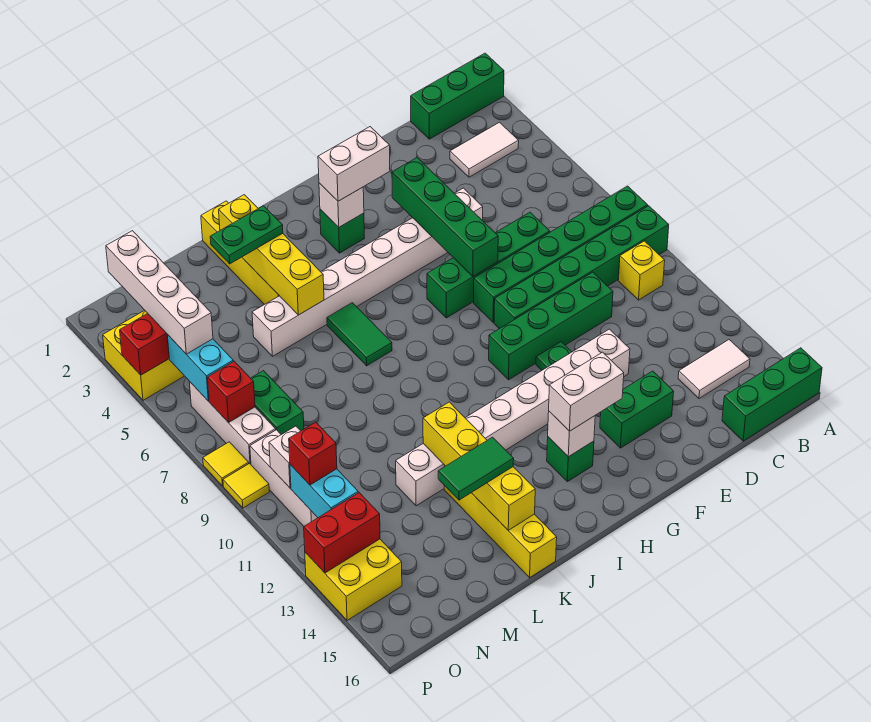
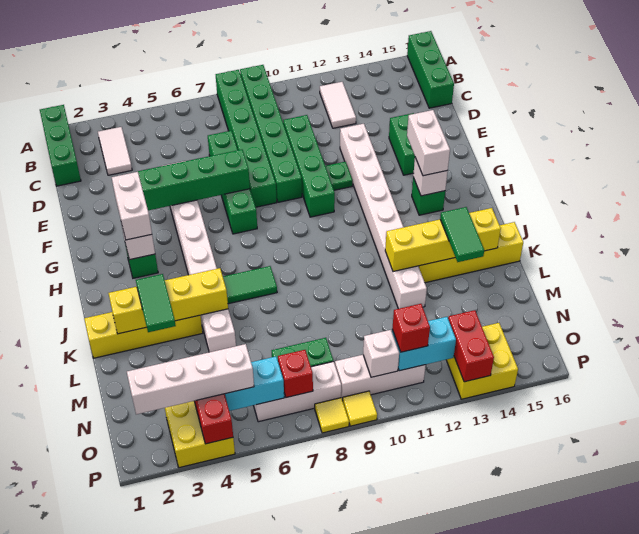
yellow 1x1 brick [618,241,665,300] -> none
white 1x2 tile [678,340,750,399] -> white 1x2 tile moved to [320,82,356,128]
green 1x2 plate [210,206,283,264] -> green 1x2 tile [136,274,176,332]

